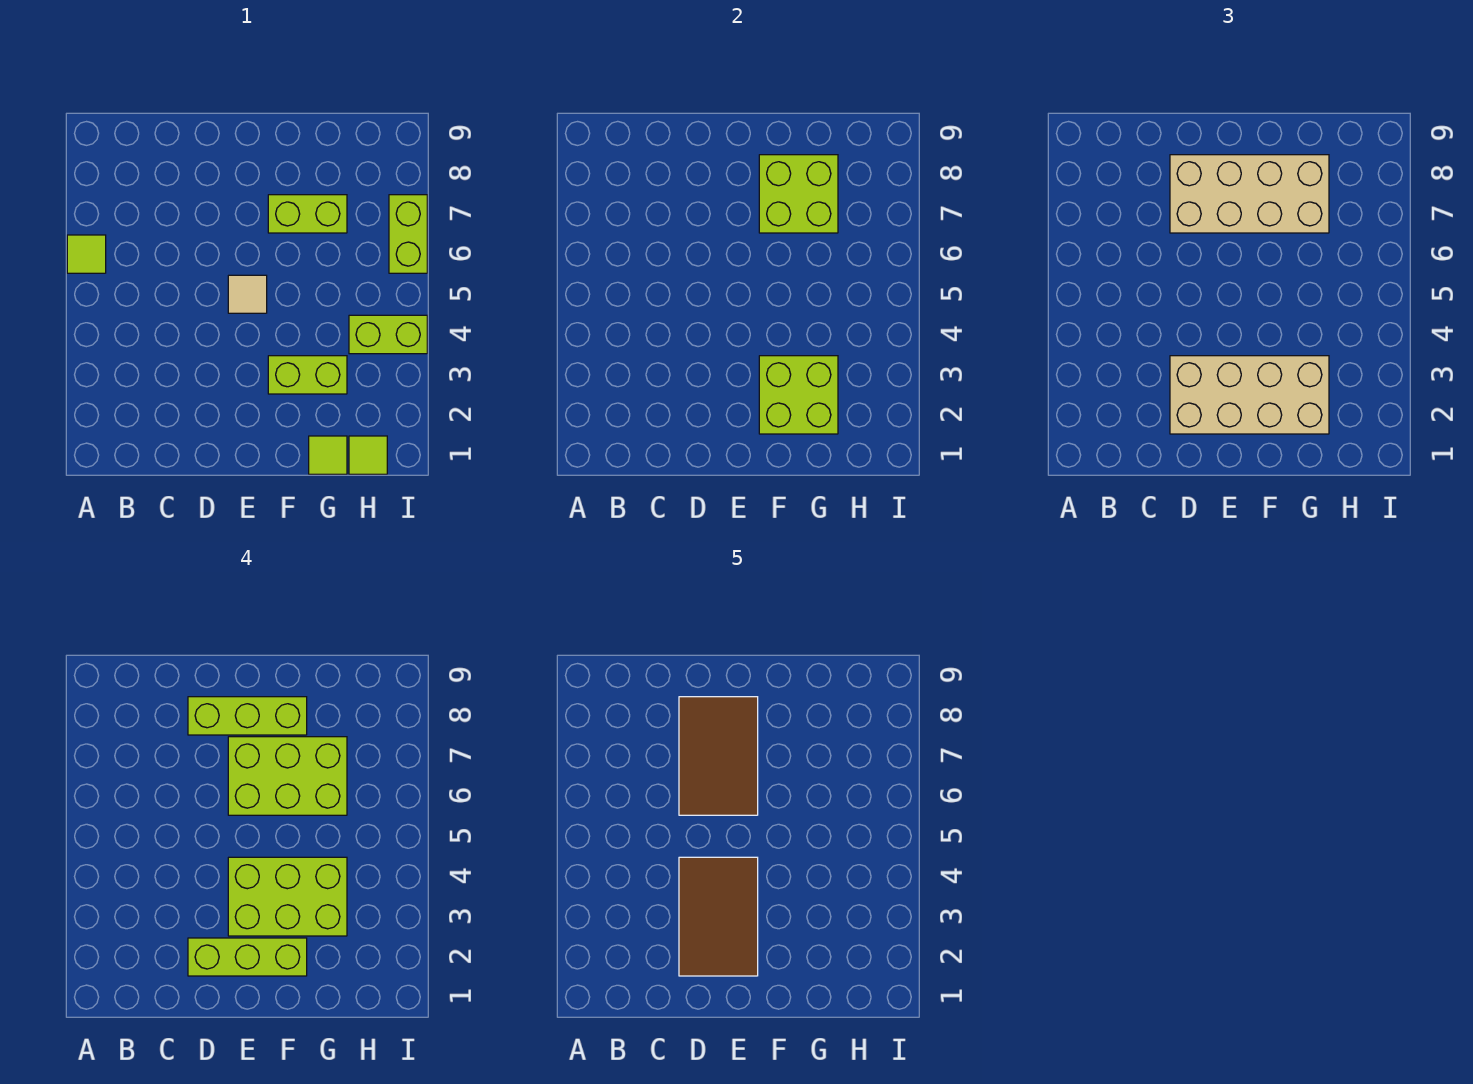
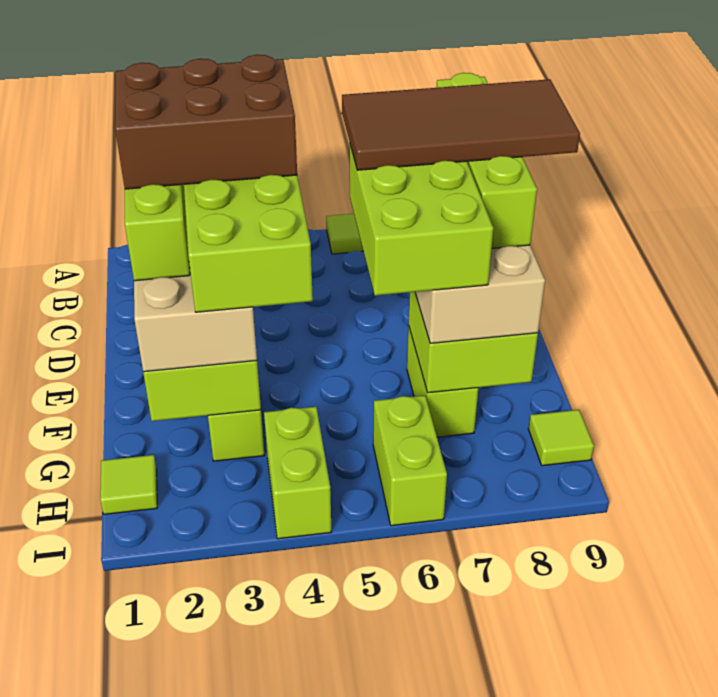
brown 2x3 tile [679,857,758,976] -> brown 2x3 brick [115,55,297,189]
brown 2x3 tile [679,697,758,815] -> brown 2x4 tile [342,79,580,170]
lime 1x3 brick [188,697,307,735] -> lime 1x4 brick [437,73,537,248]
tan 1x1 tile [228,275,267,313] -> none
lime 1x1 tile [309,436,347,474] -> lime 1x1 tile moved to [529,410,594,466]
lime 1x2 brick [389,195,427,273] -> lime 1x2 brick turned to [373,395,447,526]

